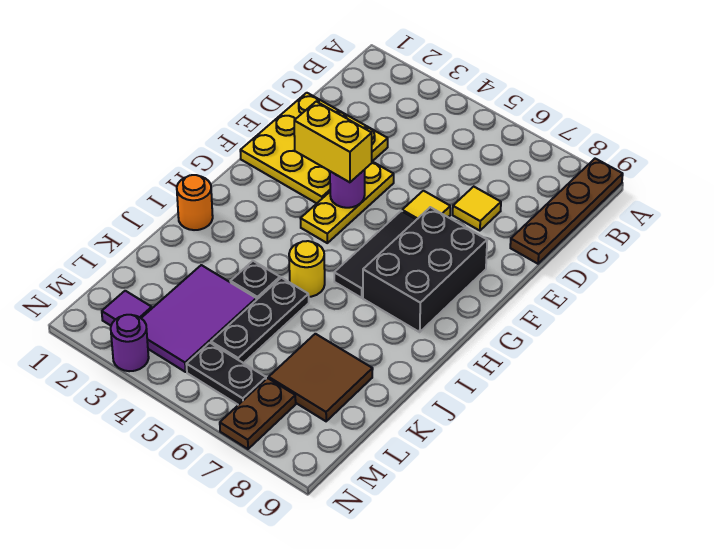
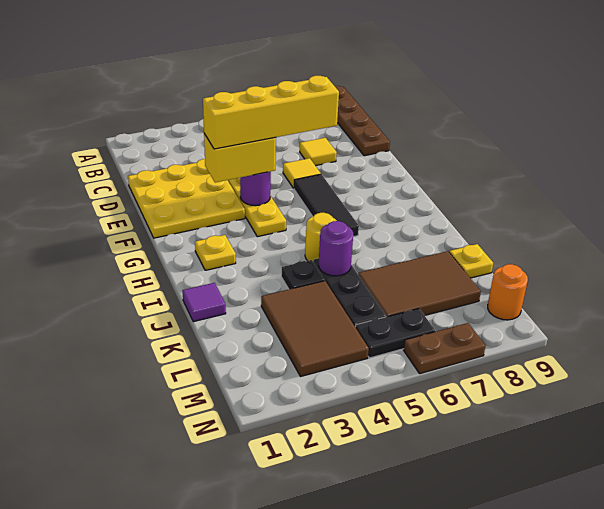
none -> yellow 1x4 brick [203,76,339,149]
black 2x3 brick [363,207,487,332] -> none
none -> yellow 1x1 plate [195,235,236,270]
orange 1x1 round brick [177,175,213,230] -> orange 1x1 round brick moved to [488,264,528,320]
purple 2x3 tile [141,265,256,372] -> brown 2x3 tile [261,281,369,377]
brown 2x2 tile [269,334,373,421] -> brown 2x3 tile [358,251,481,317]
none -> yellow 1x1 plate [449,244,493,278]
purple 1x1 tile [102,291,152,326] -> purple 1x1 tile moved to [182,283,226,322]
brown 1x2 plate [220,378,296,449] -> brown 1x2 plate turned to [404,323,486,374]
purple 1x1 round brick [111,315,149,371] -> purple 1x1 round brick moved to [319,221,353,276]

